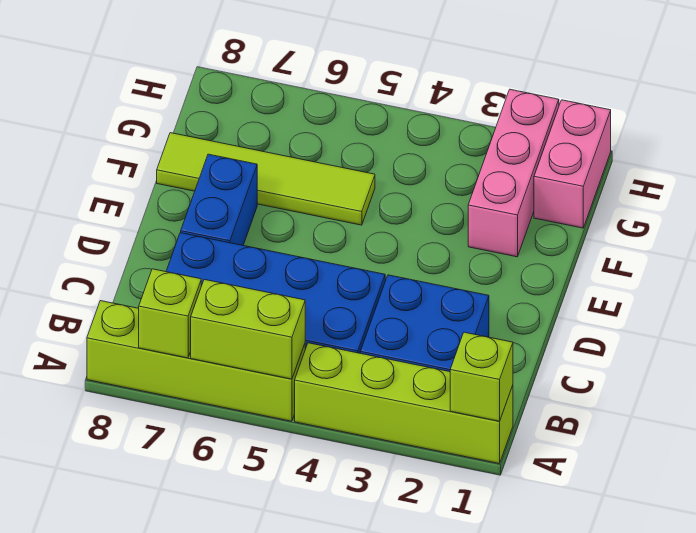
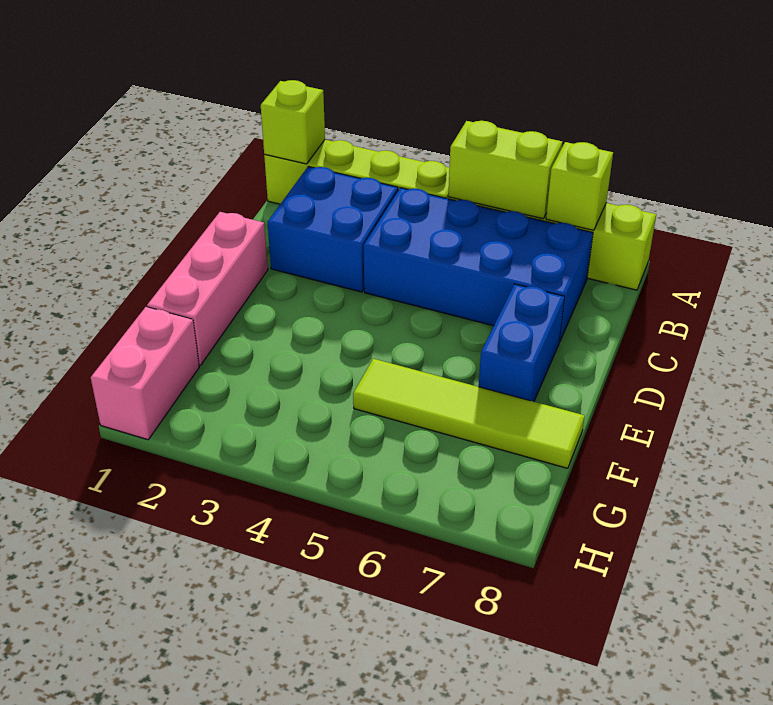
pink 1x3 brick [468,89,559,257] -> pink 1x3 brick moved to [147,212,268,365]

